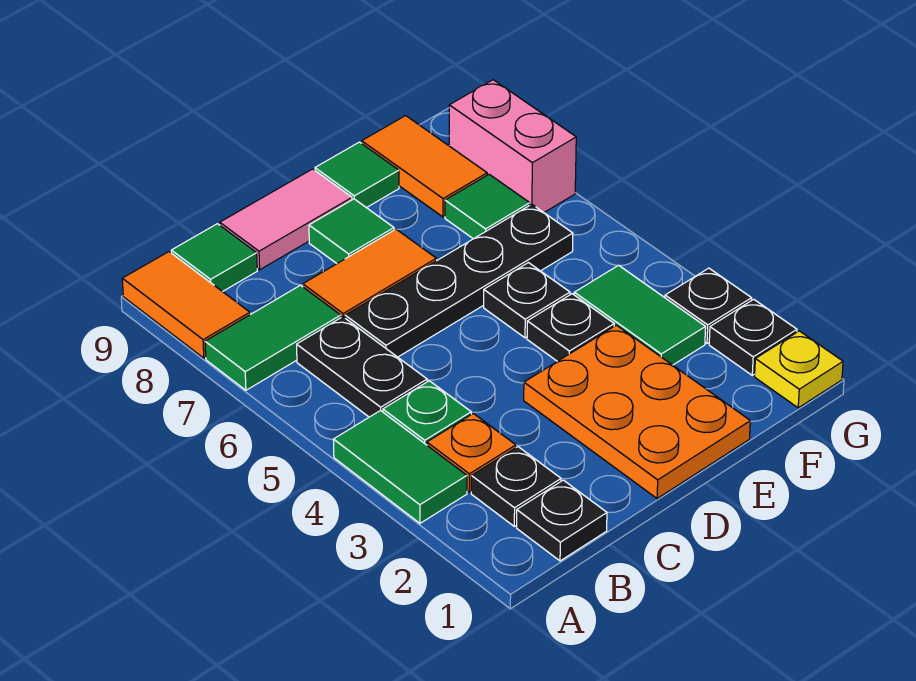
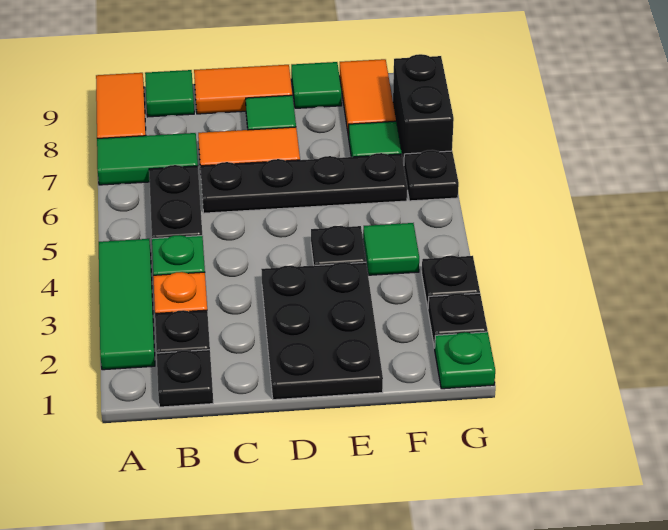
green 1x2 tile [333,410,467,523] -> green 1x3 tile [99,239,155,370]
pink 1x2 tile [220,169,352,270] -> orange 1x2 tile [194,65,292,114]
orange 2x3 plate [524,325,750,499] -> black 2x3 plate [261,262,383,400]
black 1x1 plate [484,263,570,338] -> black 1x1 plate moved to [404,150,459,201]
green 1x2 tile [574,265,706,365] -> green 1x1 tile [363,223,419,275]
yellow 1x1 plate [755,331,843,408] -> green 1x1 plate [435,332,495,389]
pink 1x2 brick [449,80,576,212] -> black 1x2 brick [393,54,454,164]

